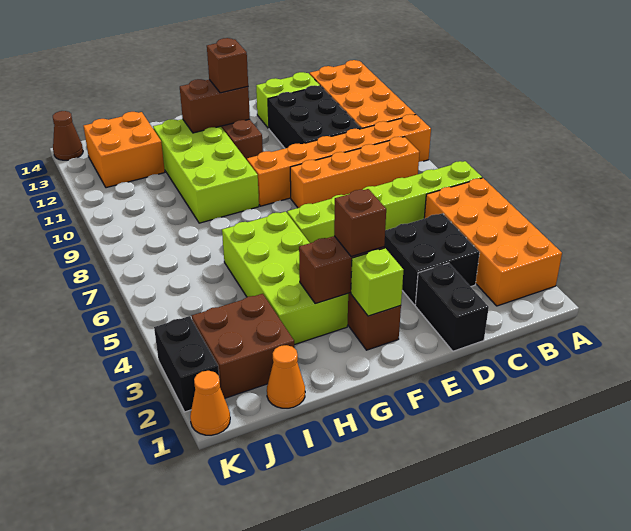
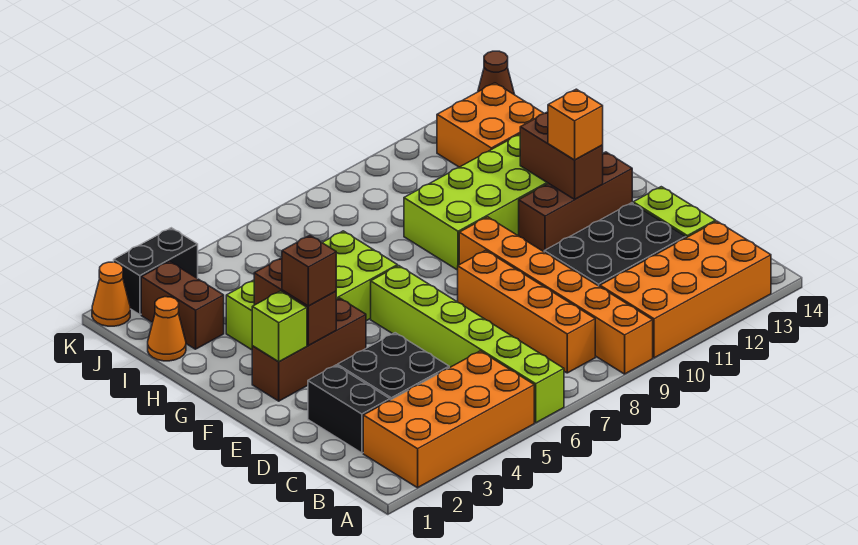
black 1x2 brick [415,263,489,351] -> black 1x2 brick turned to [308,365,390,453]
brown 1x1 brick [207,38,248,93] -> orange 1x1 brick [548,89,603,160]
brown 2x2 brick [192,294,294,398] -> brown 1x2 brick [141,261,224,349]

